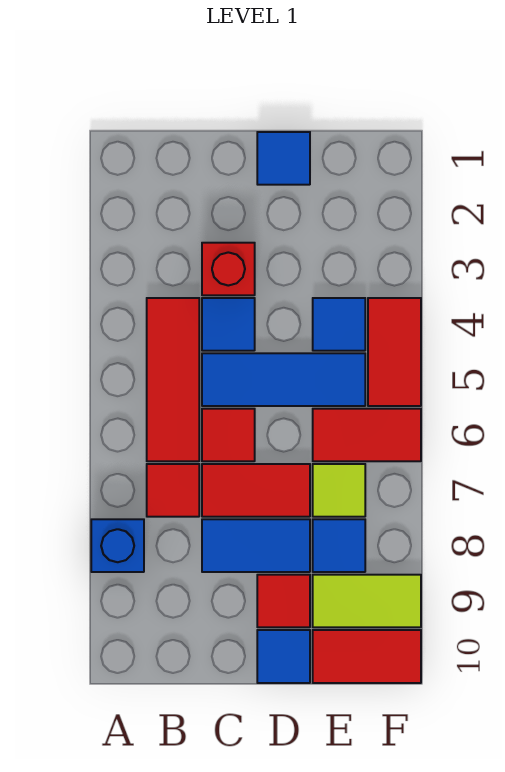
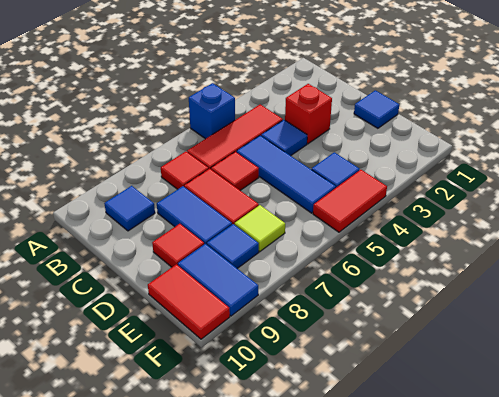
blue 1x1 brick [91,519,144,572] -> blue 1x1 brick moved to [189,83,235,139]
blue 1x1 tile [257,630,310,683] -> blue 1x1 tile moved to [104,186,155,231]
red 1x2 tile [313,409,421,461] -> none
lime 1x2 tile [313,575,421,627] -> blue 1x2 tile [178,244,258,316]

